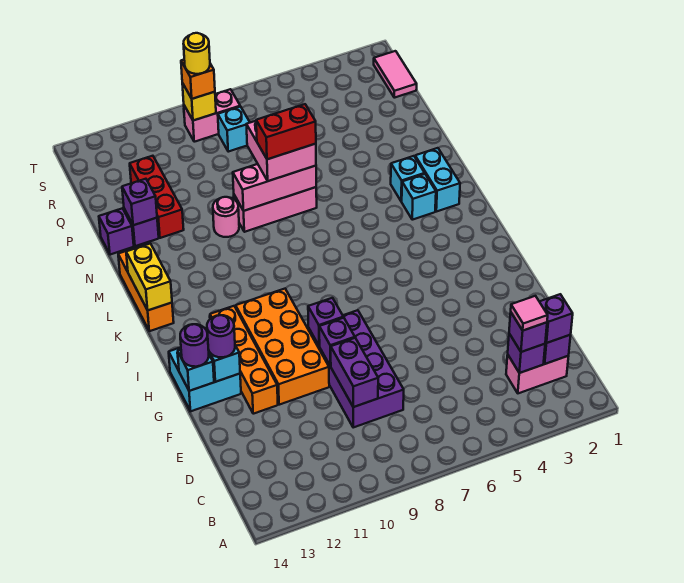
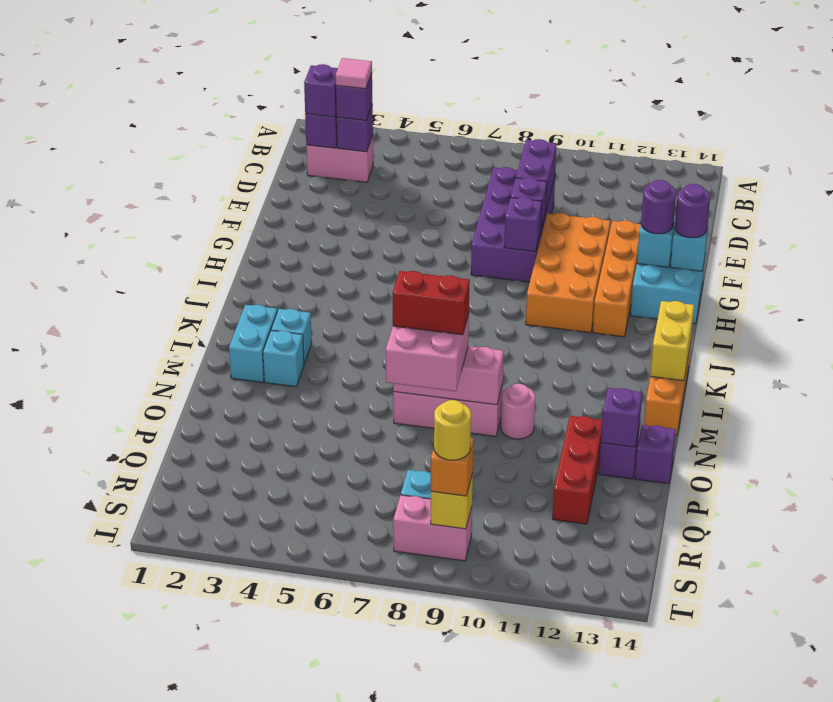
pink 1x2 tile [374,51,417,98] -> none

